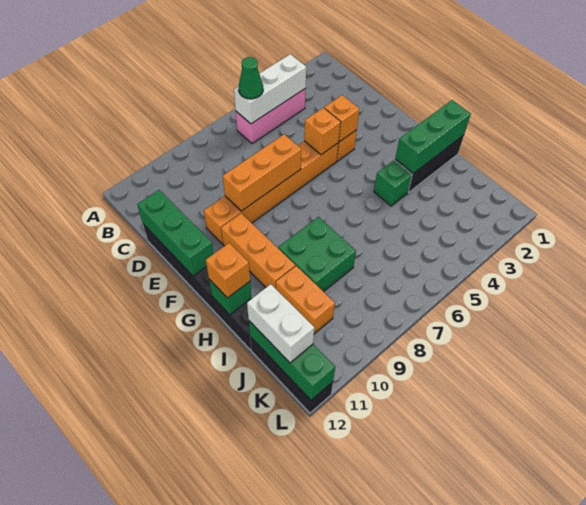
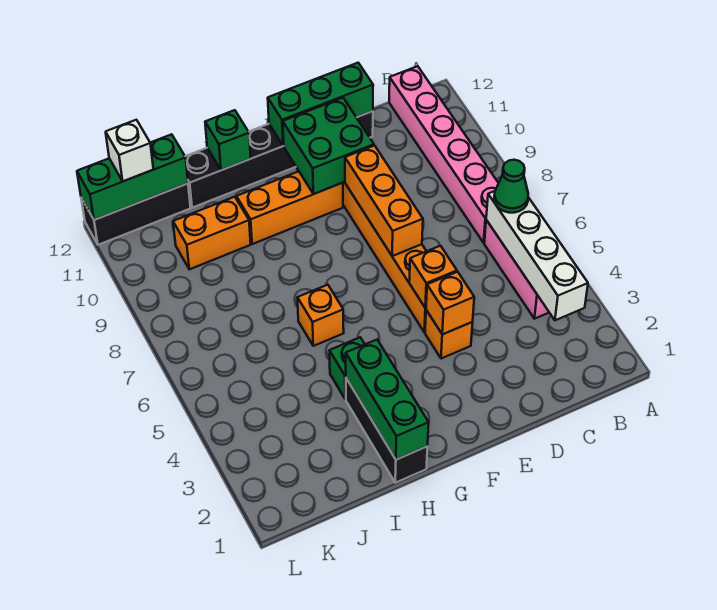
white 1x3 brick [234,54,306,124] -> white 1x4 brick [486,191,588,320]
none -> pink 1x6 brick [389,66,498,243]
green 2x2 brick [278,217,356,292] -> green 2x2 brick moved to [283,98,374,194]
orange 1x1 brick [206,243,250,298] -> orange 1x1 brick moved to [298,285,344,346]
white 1x2 brick [247,284,314,363] -> white 1x1 brick [106,120,153,181]

